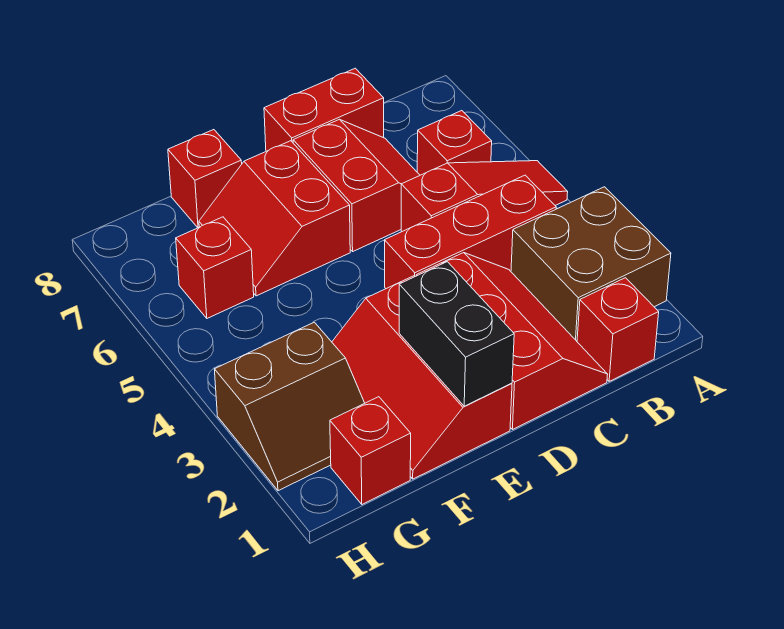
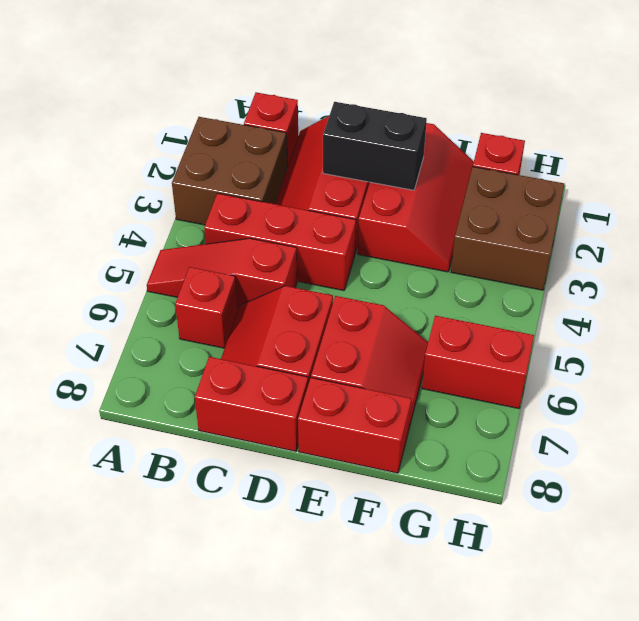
black 1x2 brick [399,262,514,406] -> black 1x2 brick turned to [323,102,427,190]
red 1x1 brick [168,130,242,228] -> red 1x2 brick [298,378,411,473]
brown 2x2 slope [214,322,365,491] -> brown 2x2 brick [451,167,565,290]
red 1x1 brick [176,217,254,318] -> red 1x2 brick [422,316,534,409]

